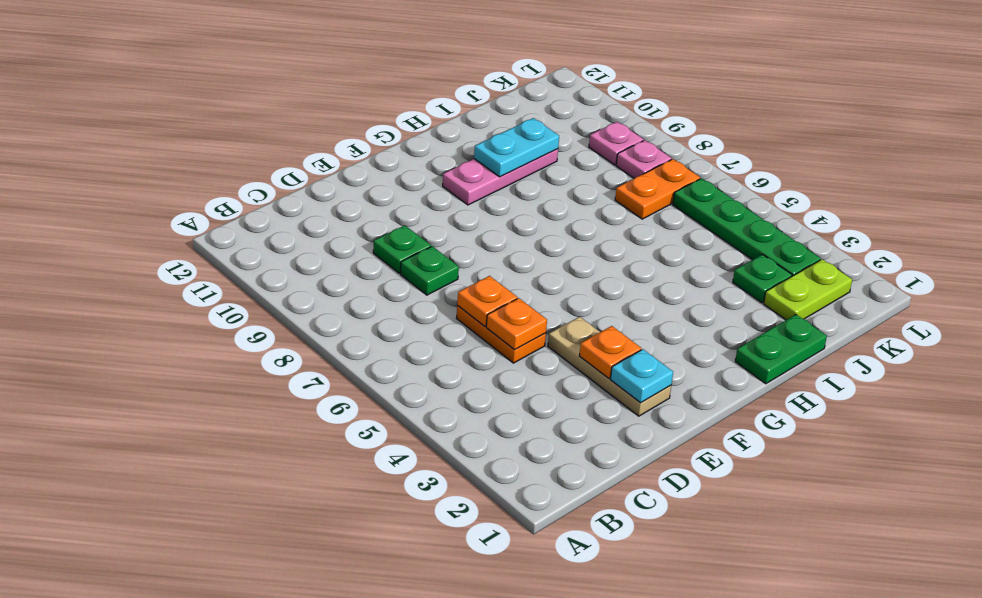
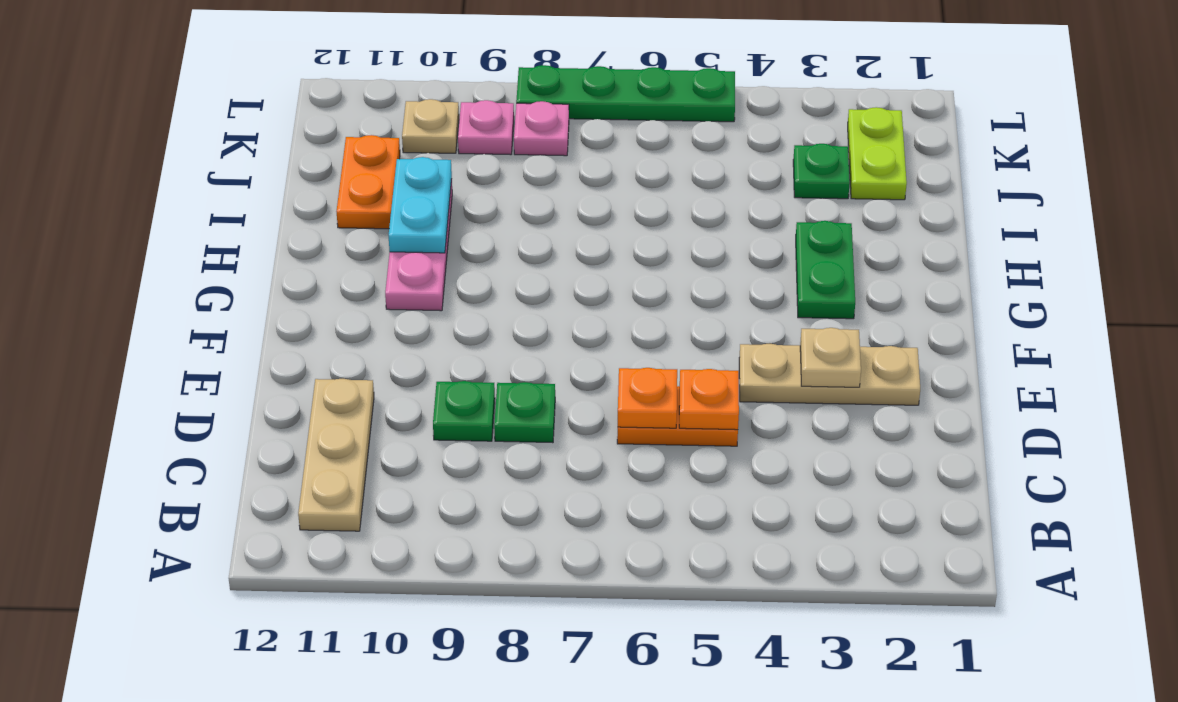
none -> tan 1x3 plate [298,379,374,531]
cyan 1x1 plate [610,349,673,403] -> none
orange 1x1 plate [579,326,641,378] -> tan 1x1 plate [800,328,861,387]
green 1x2 plate [735,315,827,384] -> green 1x2 plate moved to [796,221,855,319]
orange 1x2 plate [615,159,700,219] -> orange 1x2 plate moved to [337,135,400,229]
green 1x4 plate [673,178,821,276] -> green 1x4 plate moved to [516,65,735,122]
none -> tan 1x1 plate [402,99,459,153]

